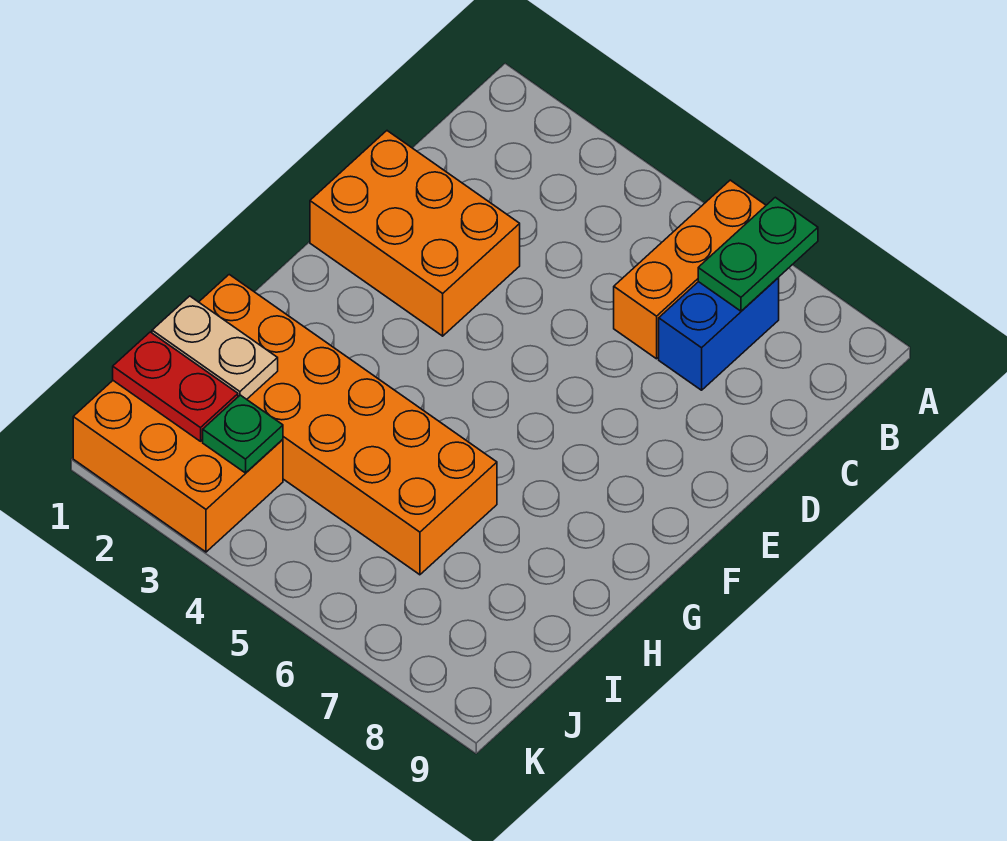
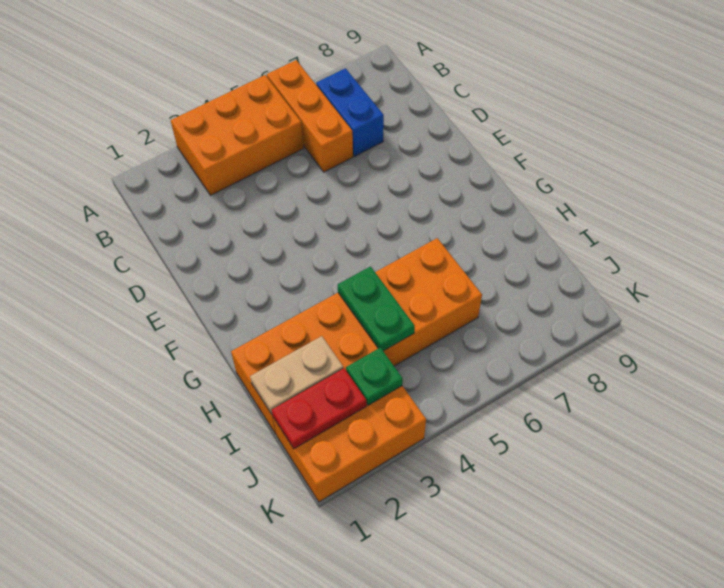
green 1x2 plate [698,197,818,311] -> green 1x2 plate moved to [338,267,415,351]
orange 2x3 brick [310,131,520,336] -> orange 2x3 brick moved to [171,75,304,195]

